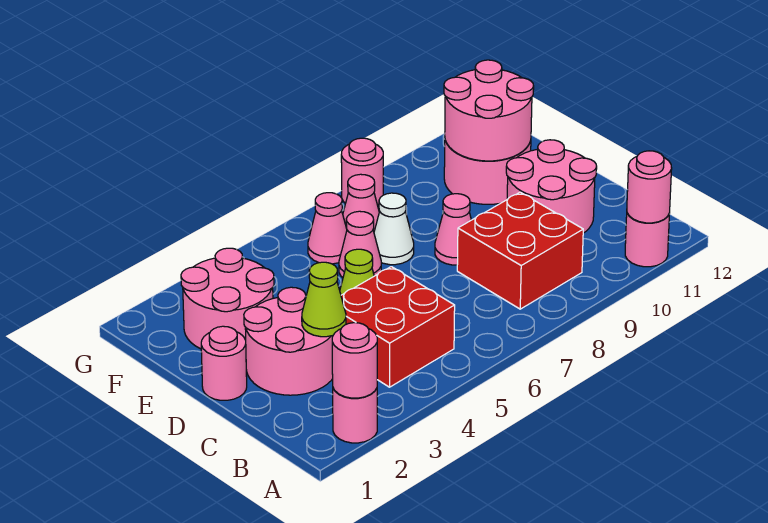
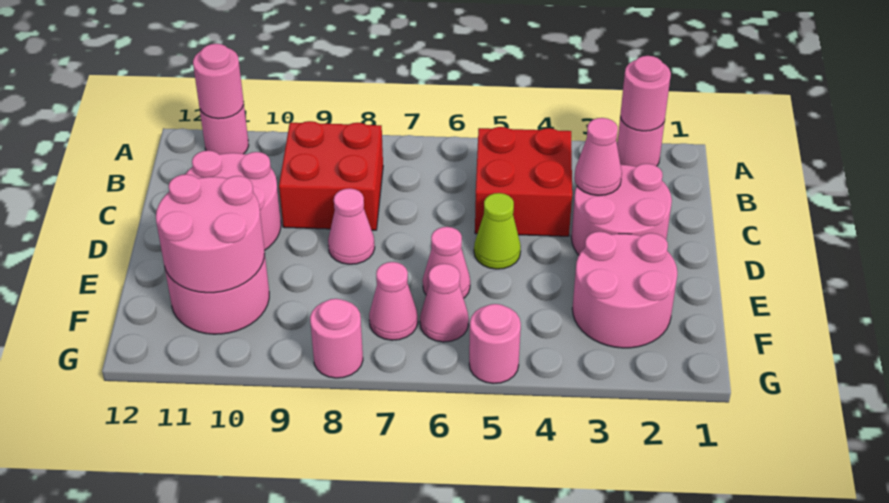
lime 1x1 cone [302,262,346,337] -> pink 1x1 cone [574,118,622,196]
pink 1x1 round brick [201,326,247,400] -> pink 1x1 round brick moved to [469,304,521,384]
white 1x1 cone [374,193,414,265] -> none

